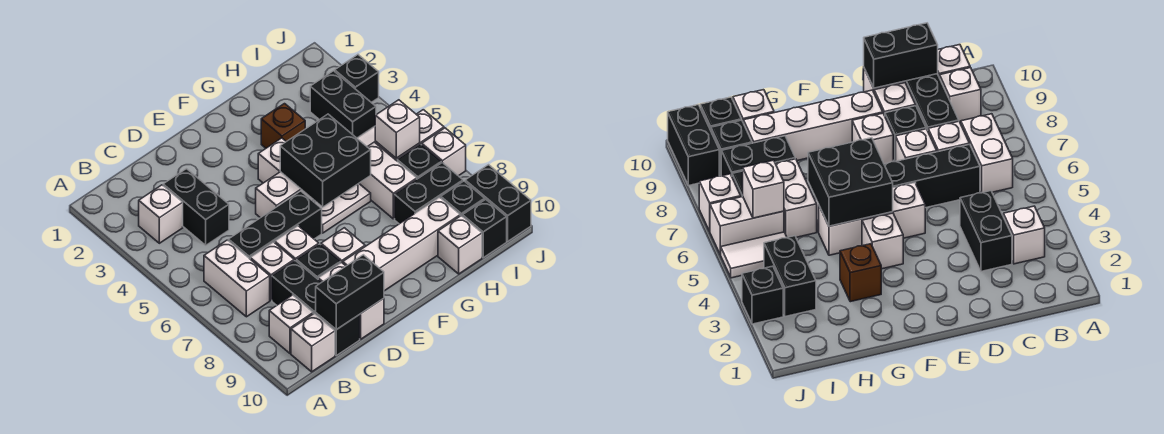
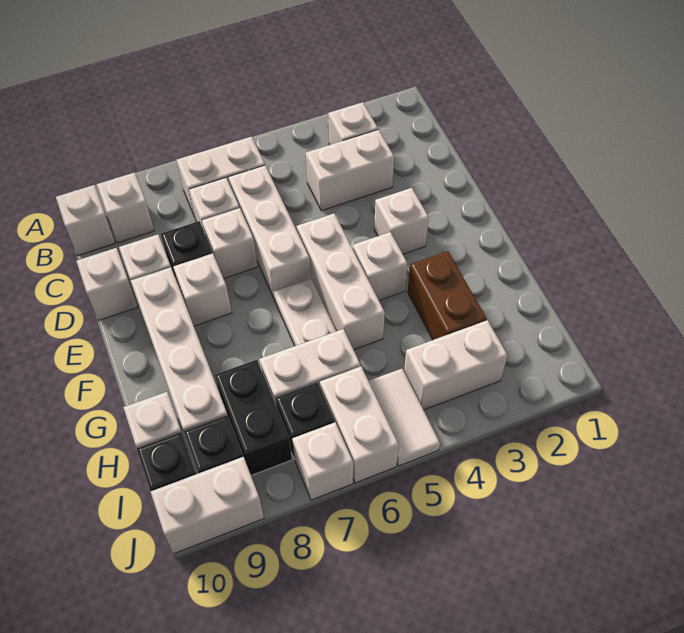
black 1x2 brick [163,169,229,245] -> white 1x2 brick [306,130,394,211]
black 1x3 brick [228,191,322,259] -> white 1x3 brick [228,165,311,298]
black 1x3 brick [272,260,360,355] -> none
black 1x2 brick [316,255,384,330] -> none
black 2x2 brick [280,114,371,207] -> none
brown 1x1 brick [261,104,305,148] -> brown 1x2 brick [408,251,487,340]
black 1x2 brick [310,71,376,138] -> white 1x2 brick [404,320,508,410]
white 1x1 brick [375,100,420,158] -> white 1x1 brick moved to [374,188,429,254]
black 1x1 brick [335,55,379,102] -> none
black 1x2 brick [465,165,531,241] -> white 1x2 brick [151,457,264,554]

